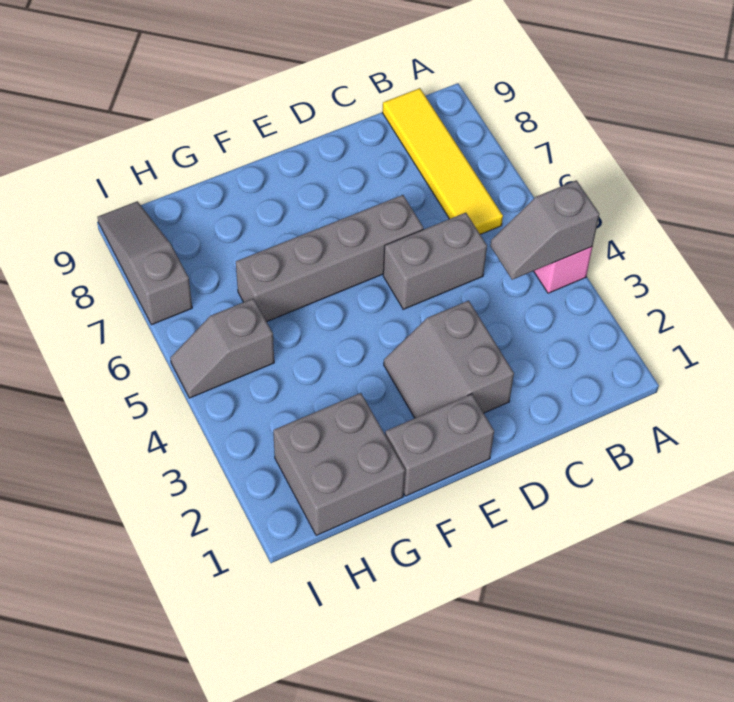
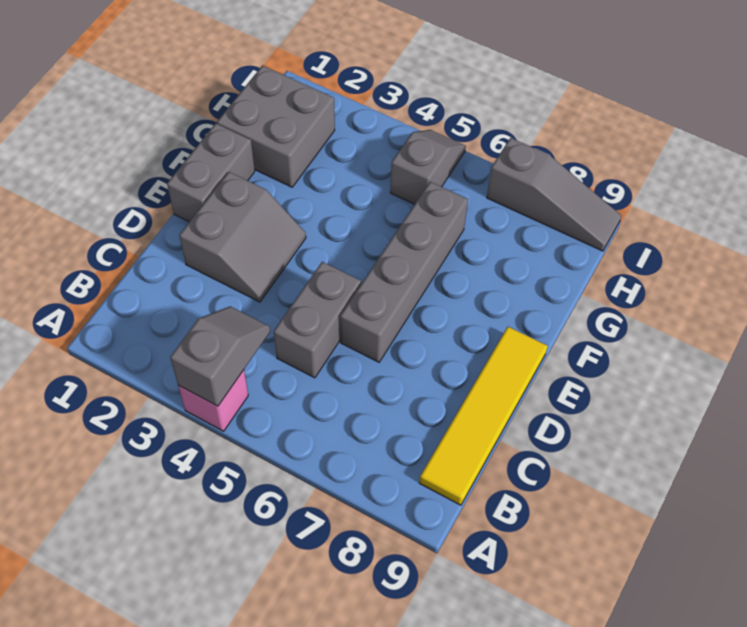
yellow 1x4 tile [383,88,503,234] -> yellow 1x4 tile turned to [419,327,548,505]
grey 2x2 slope [384,301,514,418] -> grey 2x2 slope turned to [179,172,306,302]

